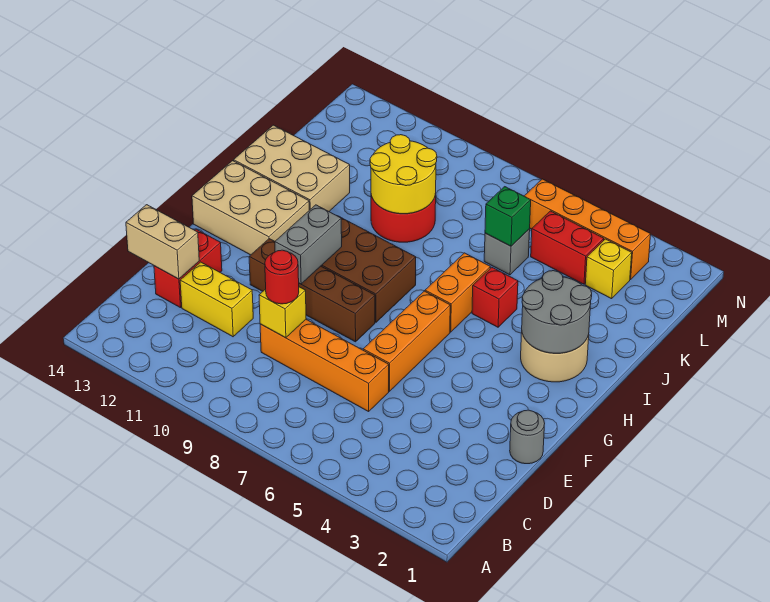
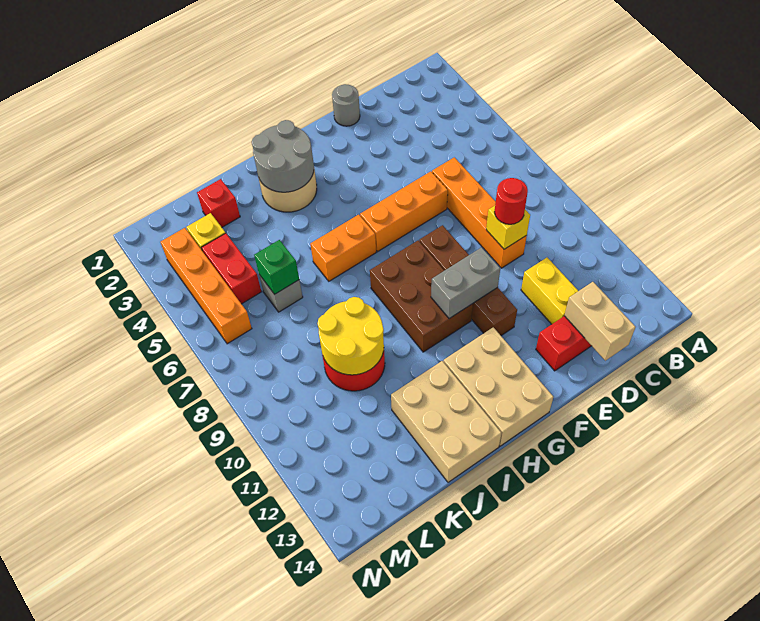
red 1x1 brick [472,267,518,327] -> red 1x1 brick moved to [197,179,240,227]

